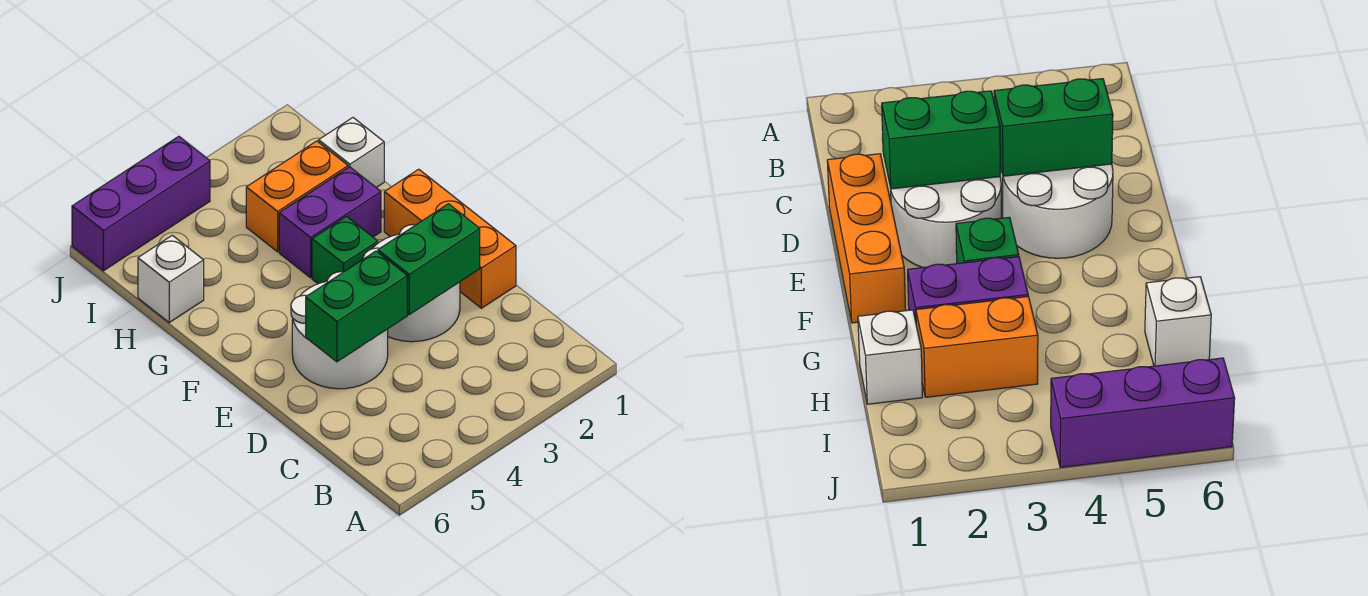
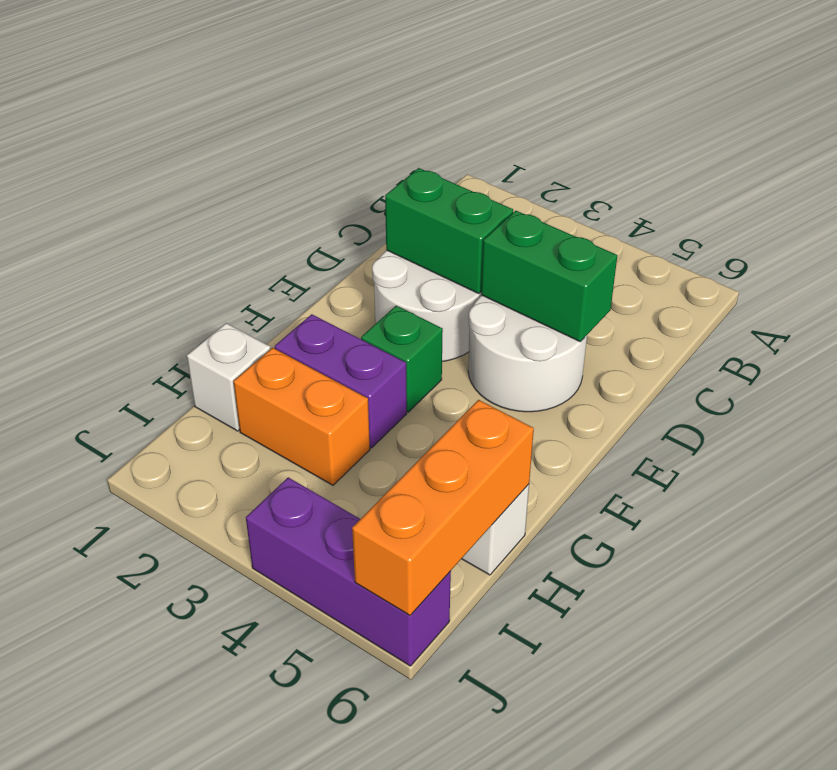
orange 1x3 brick [384,169,516,308] -> orange 1x3 brick moved to [352,400,534,615]

